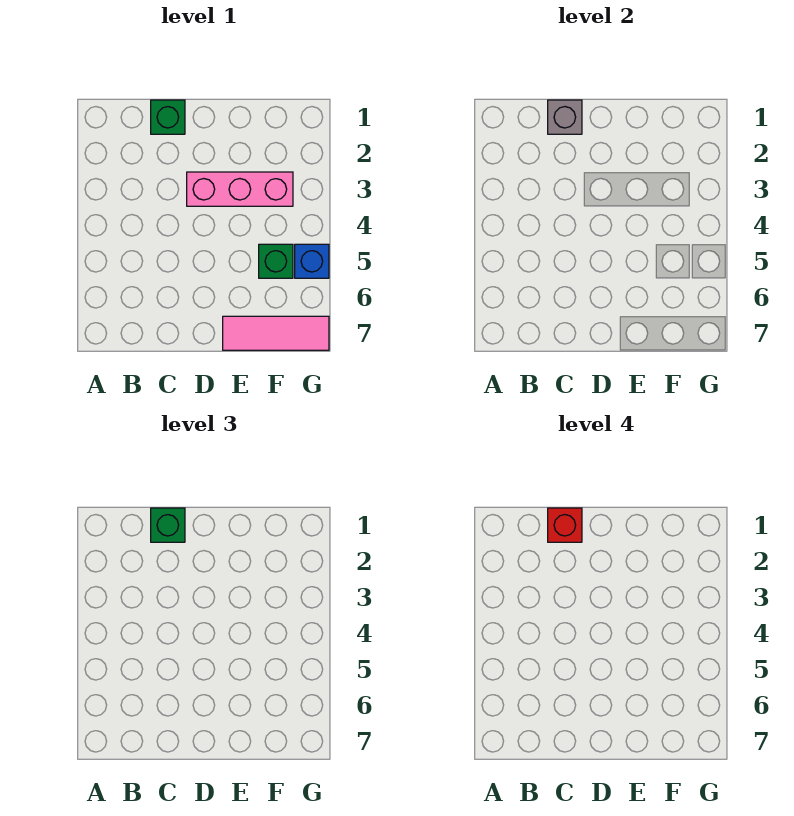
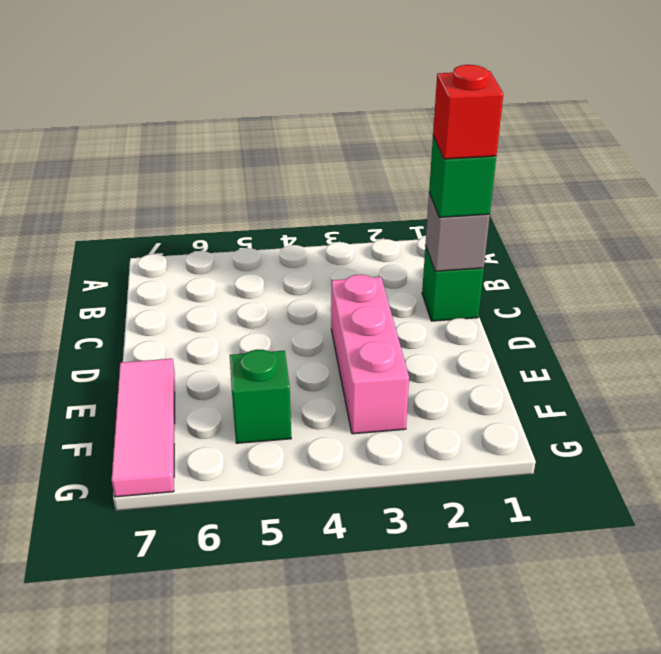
blue 1x1 brick [295,244,329,278] -> none

